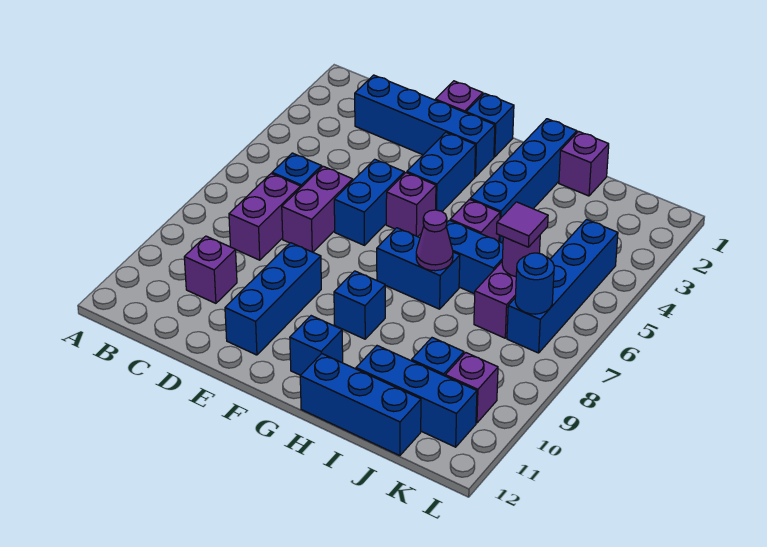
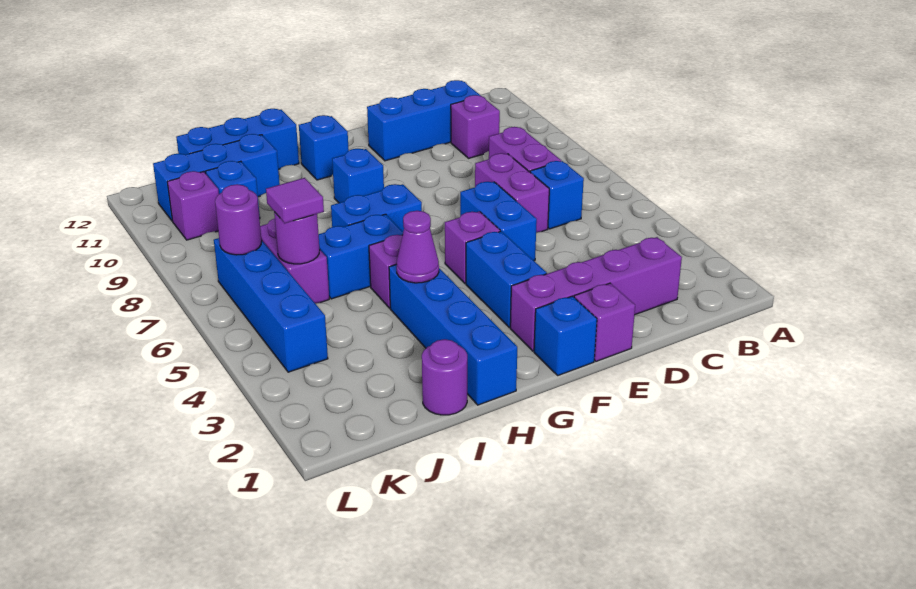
blue 1x4 brick [355,75,495,177] -> purple 1x4 brick [510,237,682,351]
blue 1x3 brick [225,243,321,355] -> blue 1x3 brick turned to [367,80,480,161]
purple 1x1 cone [416,210,453,271] -> purple 1x1 cone moved to [397,211,439,283]
purple 1x1 brick [559,131,609,196] -> purple 1x1 round brick [422,339,467,415]
blue 1x1 round brick [515,253,554,314] -> purple 1x1 round brick [215,184,262,255]

